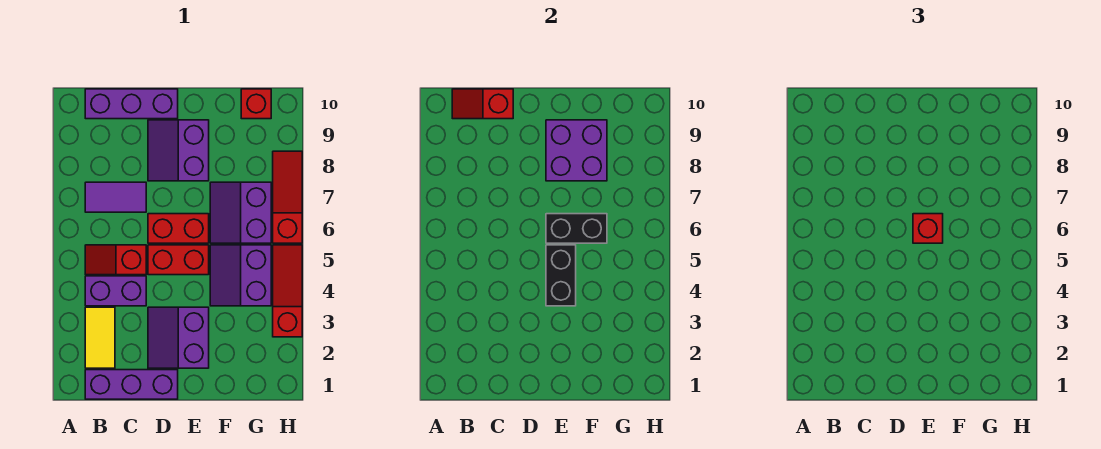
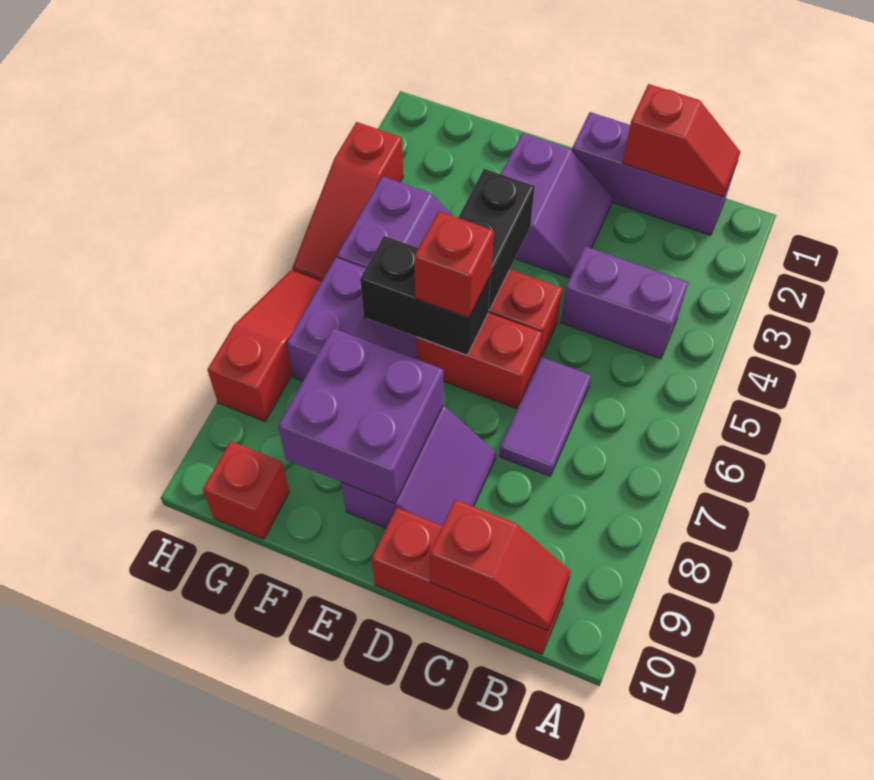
yellow 1x2 tile [85,307,115,368] -> none
red 1x2 slope [85,245,146,275] -> red 1x2 slope moved to [623,84,740,197]
purple 1x2 tile [85,182,146,212] -> purple 1x2 tile turned to [499,357,592,476]
purple 1x3 brick [85,89,178,119] -> red 1x3 brick [372,508,569,654]
red 1x3 slope [273,151,302,243] -> red 1x3 slope turned to [207,270,322,421]

